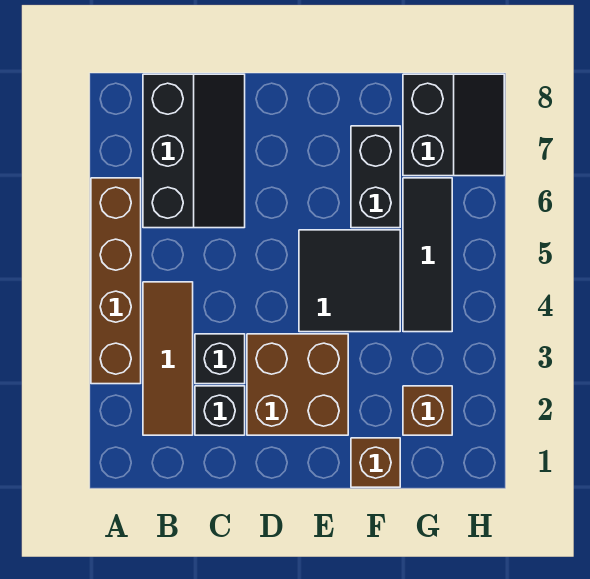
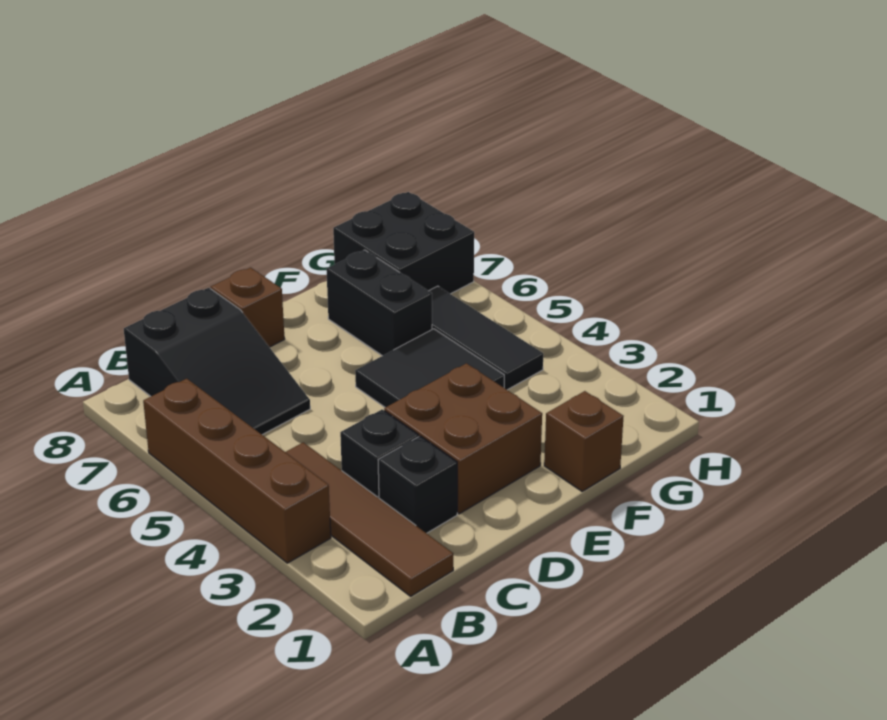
brown 1x3 tile [143,282,193,435] -> brown 1x4 tile [286,442,453,596]
black 2x3 slope [143,74,245,228] -> black 2x3 slope turned to [124,288,310,435]
brown 1x1 brick [403,386,452,435] -> brown 1x1 brick moved to [211,268,285,347]
black 2x2 slope [403,74,504,176] -> black 2x2 brick [333,192,474,294]

